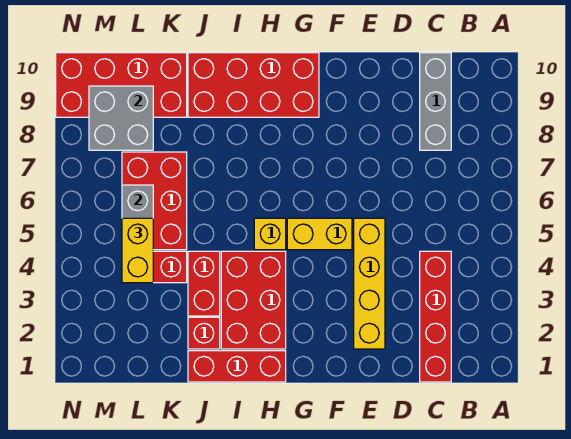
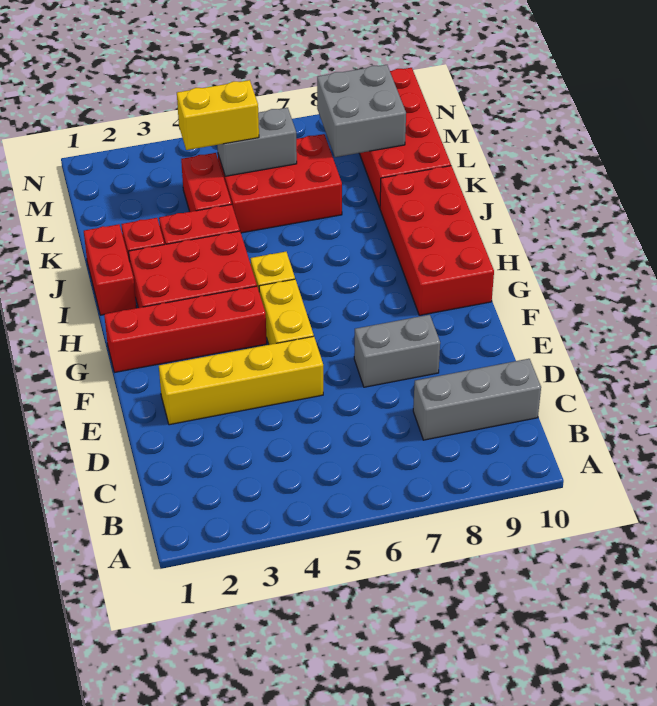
red 1x4 brick [420,251,451,382] -> red 1x4 brick moved to [104,286,267,372]
none -> grey 1x2 brick [354,315,440,387]
red 1x3 brick [188,351,286,382] -> red 1x2 brick [84,224,136,315]

